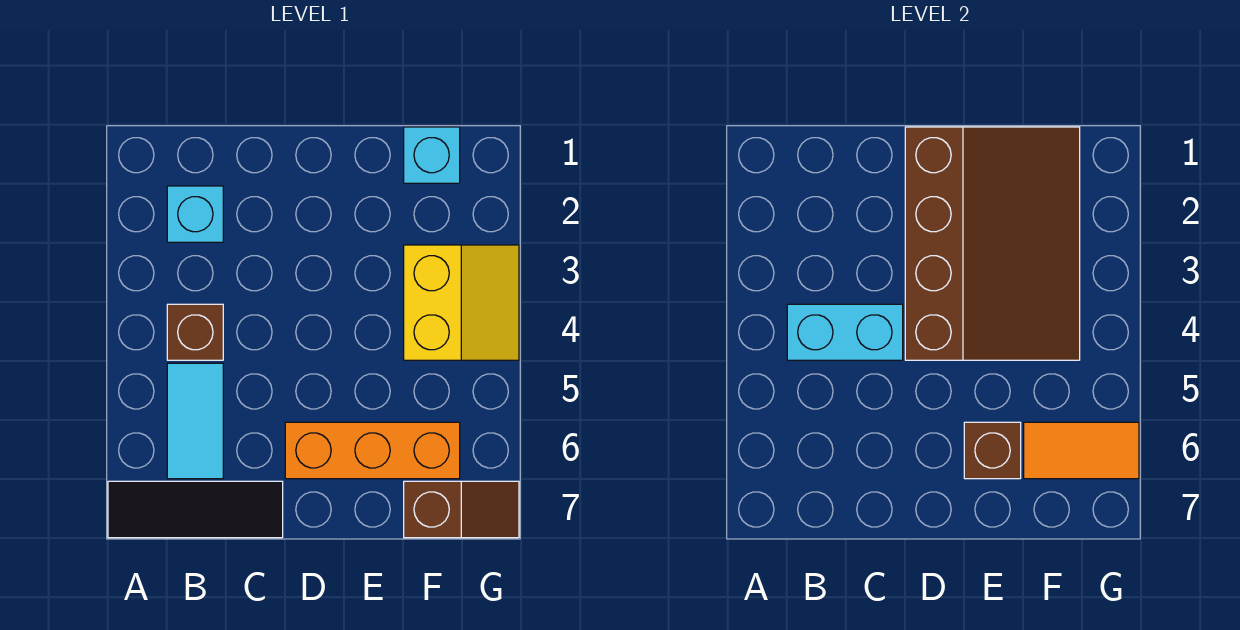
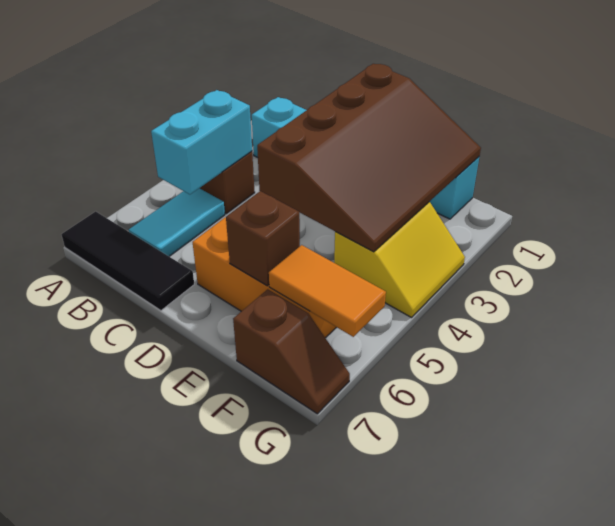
cyan 1x2 brick [787,304,903,360] -> cyan 1x2 brick turned to [151,90,252,194]

